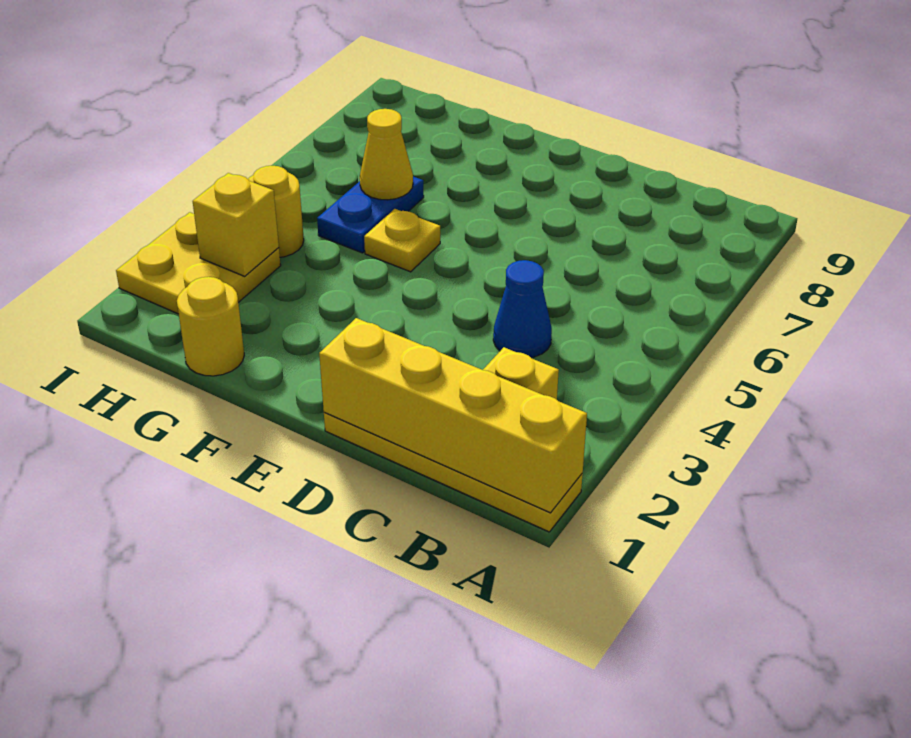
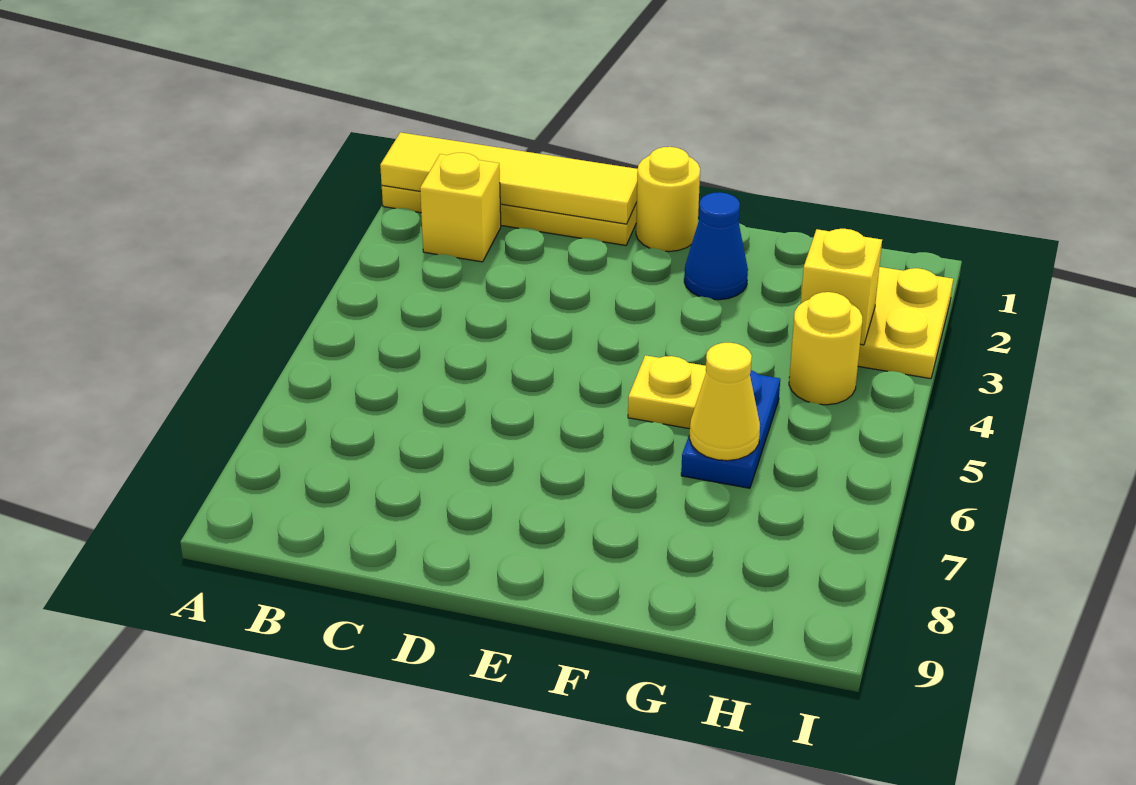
yellow 1x4 brick [319,318,587,513] -> yellow 1x4 tile [380,132,638,224]
blue 1x1 cone [493,260,552,358] -> blue 1x1 cone moved to [684,192,748,300]
yellow 1x1 round brick [177,277,244,376] -> yellow 1x1 round brick moved to [636,147,700,252]

